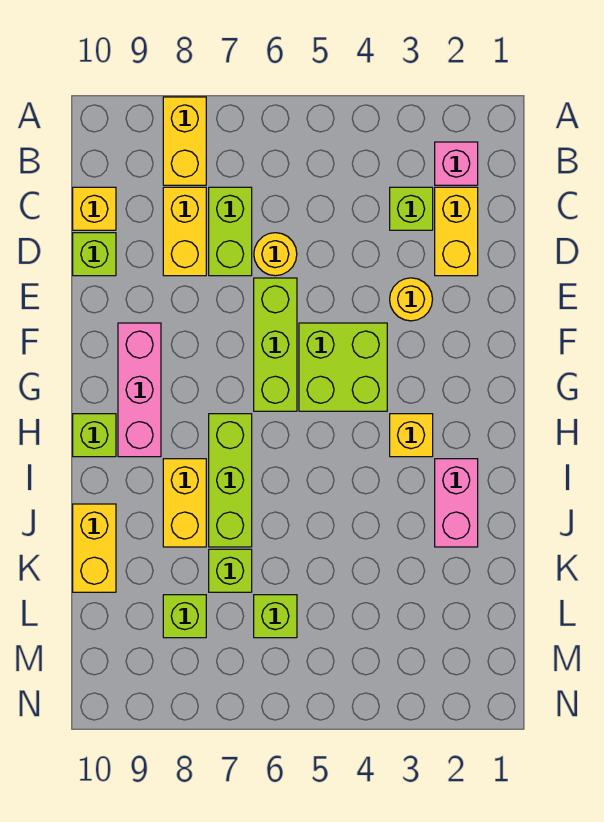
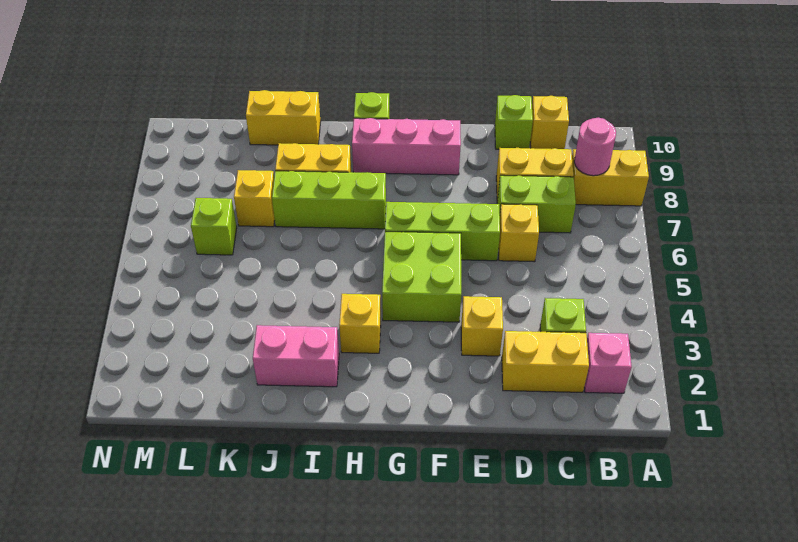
none -> pink 1x1 round brick [574,118,616,176]
yellow 1x1 round brick [254,233,297,276] -> yellow 1x1 brick [498,204,539,262]
yellow 1x1 round brick [390,278,433,321] -> yellow 1x1 brick [461,296,503,356]
lime 1x1 brick [209,549,252,592] -> yellow 1x1 brick [234,170,275,227]
lime 1x1 brick [163,595,206,638] -> none

